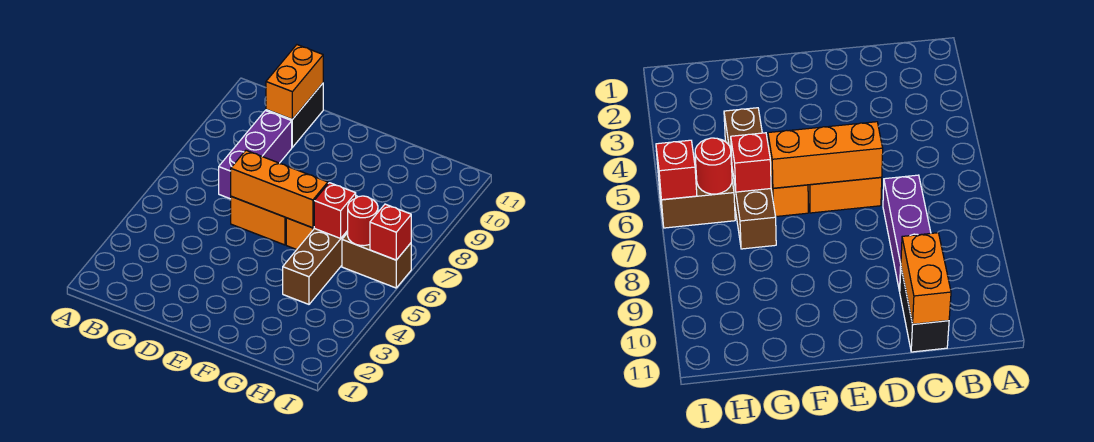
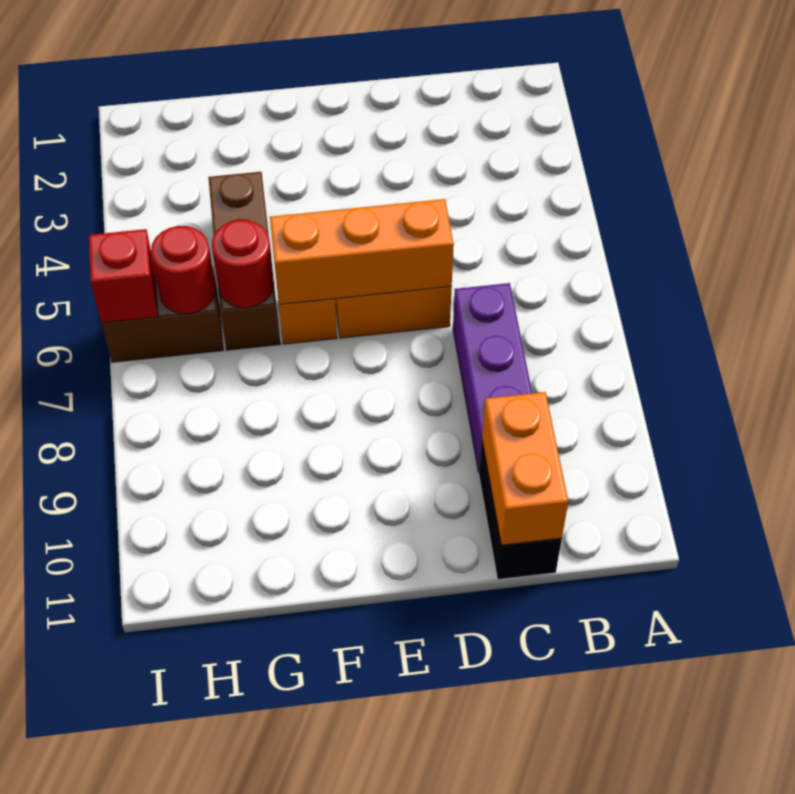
brown 1x4 brick [283,196,358,304] -> brown 1x3 brick [208,172,280,350]
red 1x1 brick [314,183,356,238] -> red 1x1 round brick [212,220,274,308]

